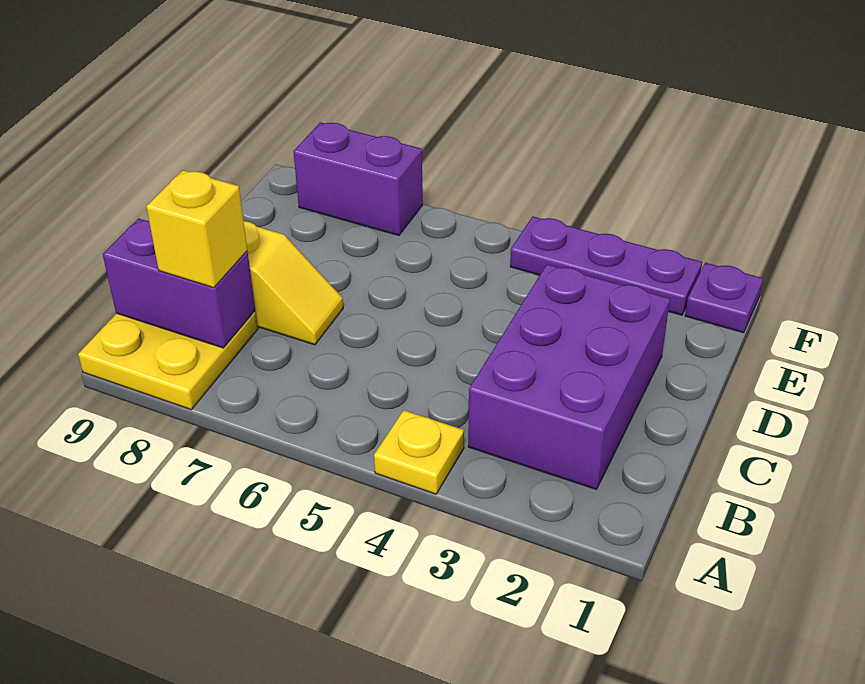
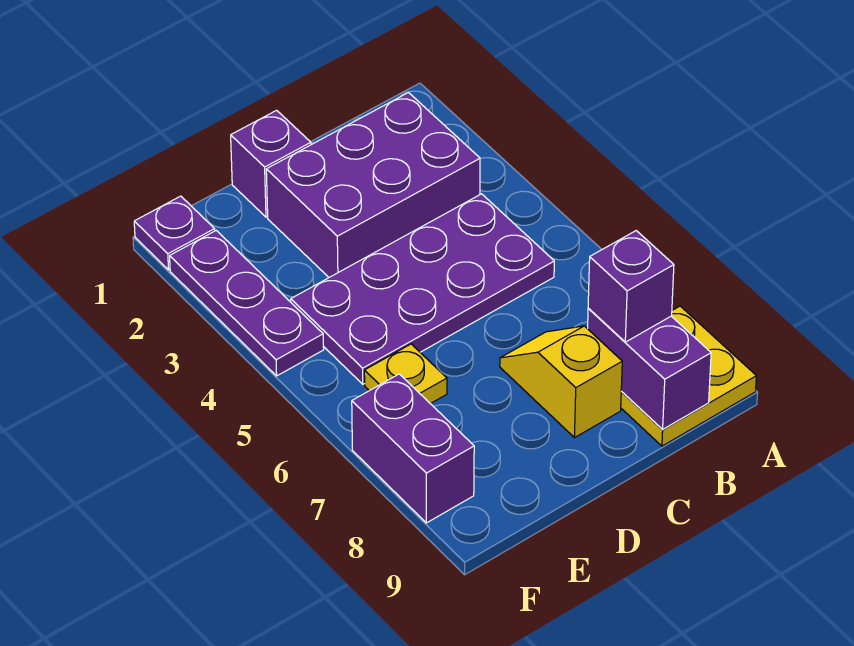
yellow 1x1 plate [374,410,464,494] -> yellow 1x1 plate moved to [364,344,447,404]
none -> purple 2x4 plate [291,194,554,384]
yellow 1x1 brick [146,170,247,288] -> purple 1x1 brick [588,231,674,342]
none -> purple 1x1 brick [231,110,311,217]

